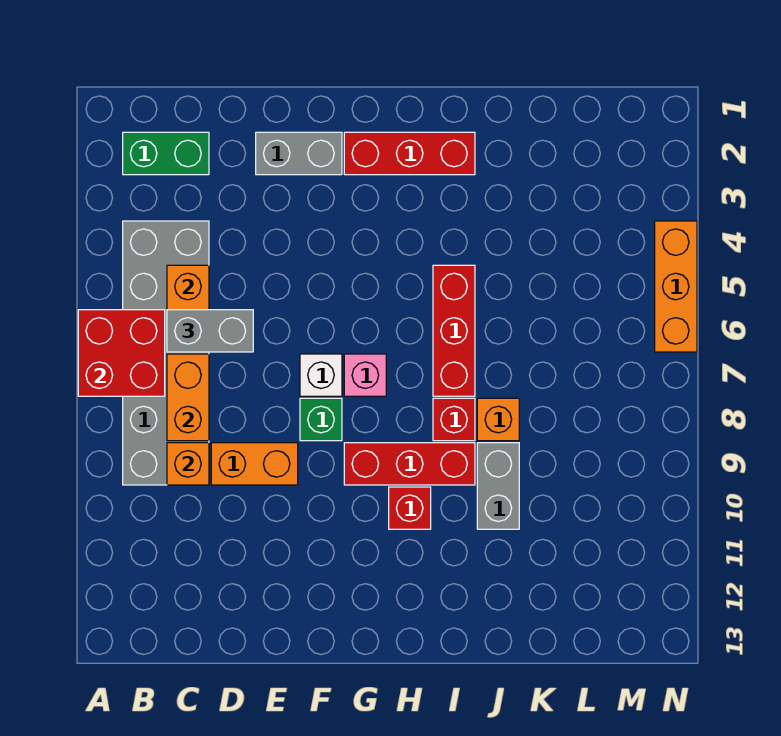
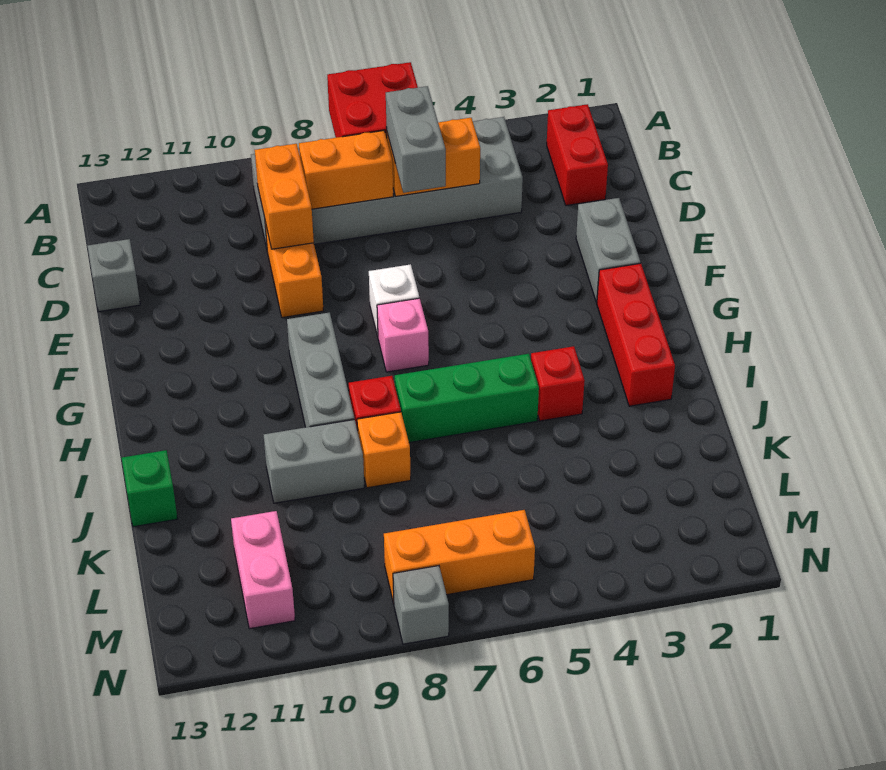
green 1x2 brick [123,132,209,175] -> red 1x2 brick [547,104,608,205]
orange 1x1 brick [167,443,209,485] -> orange 1x2 brick [255,144,314,249]
none -> grey 1x1 brick [88,239,140,312]
green 1x1 brick [300,398,342,441] -> green 1x1 brick moved to [122,450,178,527]
red 1x3 brick [344,443,475,485] -> grey 1x3 brick [287,312,354,427]
red 1x1 brick [389,487,431,529] -> red 1x1 brick moved to [531,346,585,421]
red 1x3 brick [433,265,475,396] -> green 1x3 brick [395,354,539,442]
none -> pink 1x2 brick [231,511,295,629]
orange 1x3 brick [655,221,697,352] -> orange 1x3 brick moved to [384,510,535,604]
none -> grey 1x1 brick [393,566,449,644]

